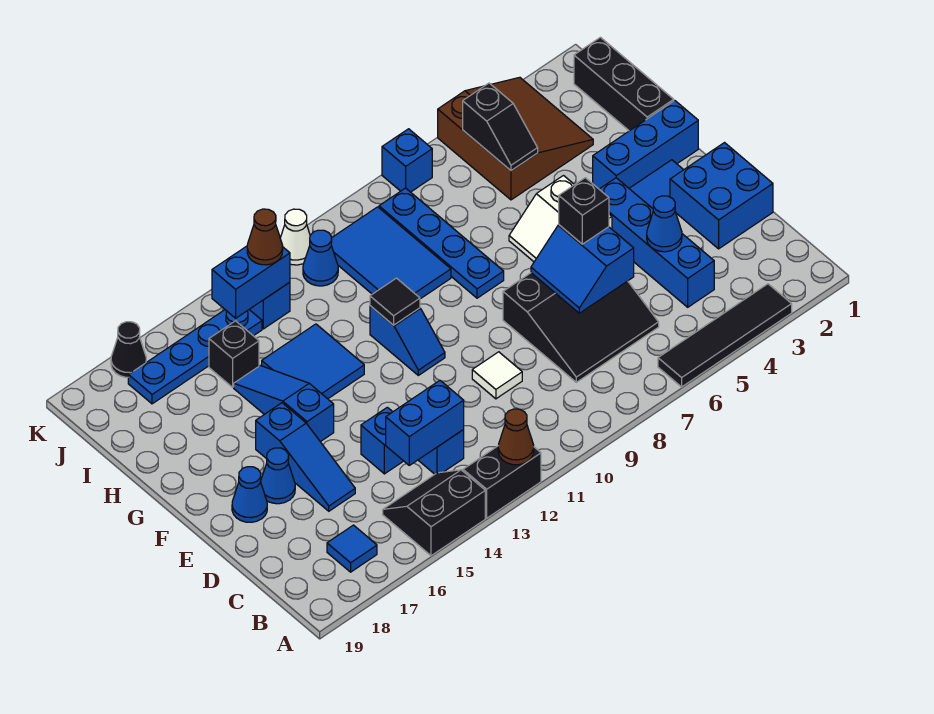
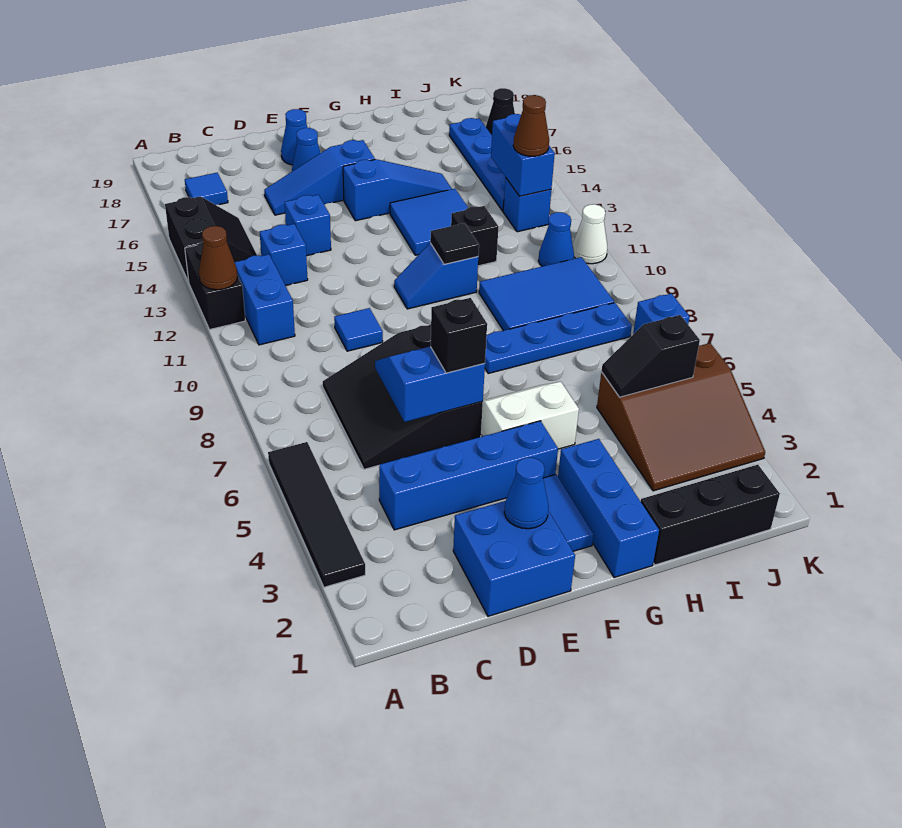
blue 1x2 brick [386,380,464,465] -> blue 1x2 brick moved to [235,254,295,345]
blue 1x1 cone [647,196,682,252] -> blue 1x1 cone moved to [504,457,549,529]
white 1x1 tile [472,352,522,399] -> blue 1x1 tile [334,308,383,351]
black 1x1 brick [209,321,259,387] -> black 1x1 brick moved to [451,206,499,266]

